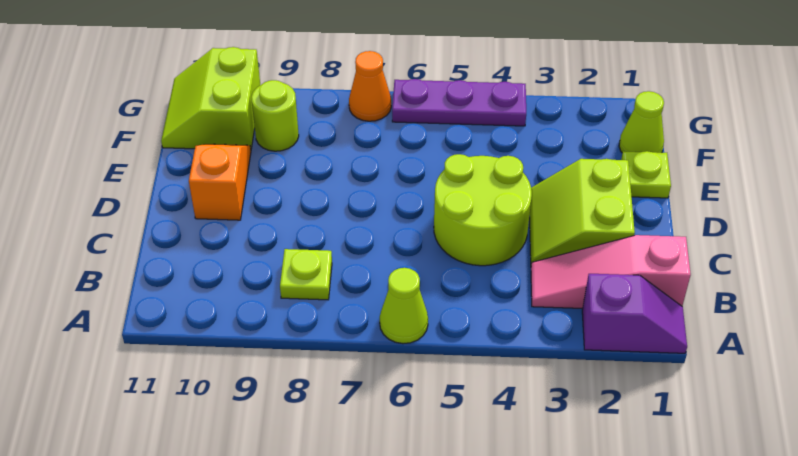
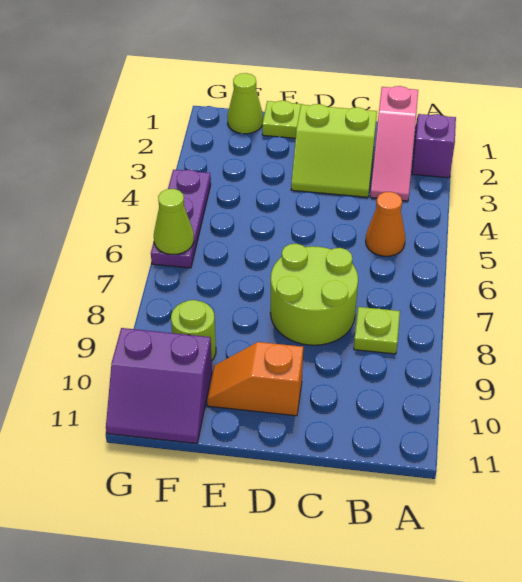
lime 1x1 cone [380,268,428,344] -> lime 1x1 cone moved to [154,189,194,254]
lime 2x2 round brick [434,154,532,266] -> lime 2x2 round brick moved to [270,244,358,345]
lime 2x2 slope [161,47,260,149] -> purple 2x2 slope [106,328,212,444]
orange 1x1 cone [349,51,391,121] -> orange 1x1 cone moved to [366,192,405,256]

